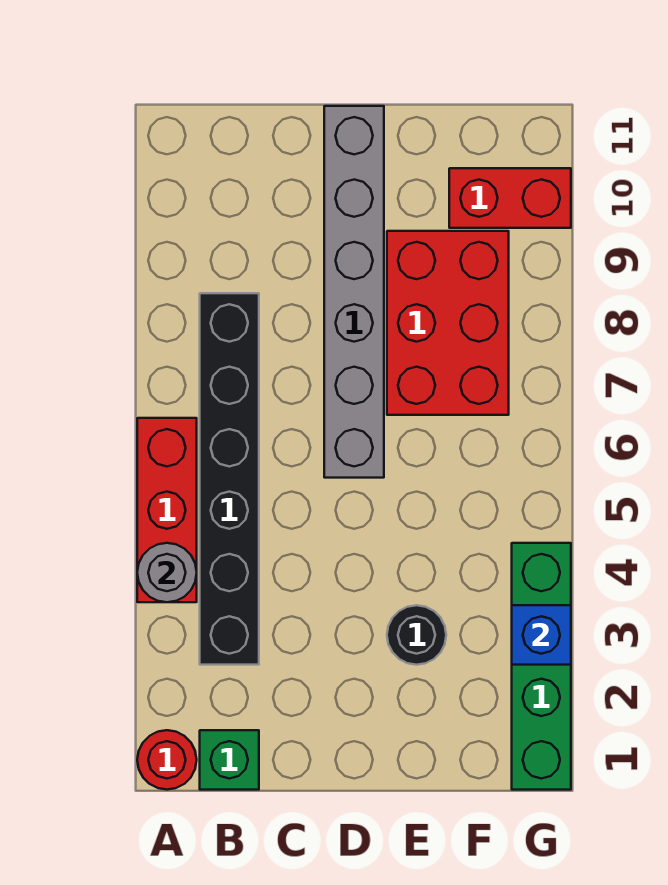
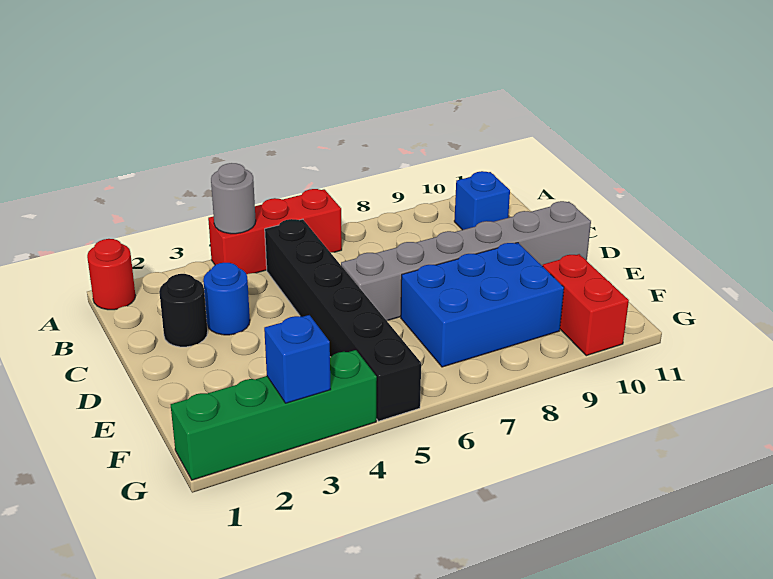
green 1x1 brick [200,730,259,790] -> none
black 1x6 brick [200,293,259,665] -> black 1x6 brick turned to [265,219,421,421]
none -> blue 1x1 brick [454,171,510,230]
none -> blue 1x1 round brick [203,263,250,335]
black 1x1 round brick [387,605,446,665] -> black 1x1 round brick moved to [159,274,208,347]
red 2x3 brick [387,231,509,415] -> blue 2x3 brick [401,243,564,367]

